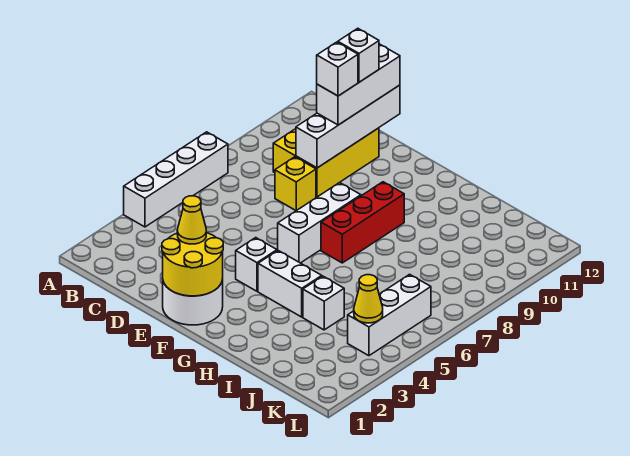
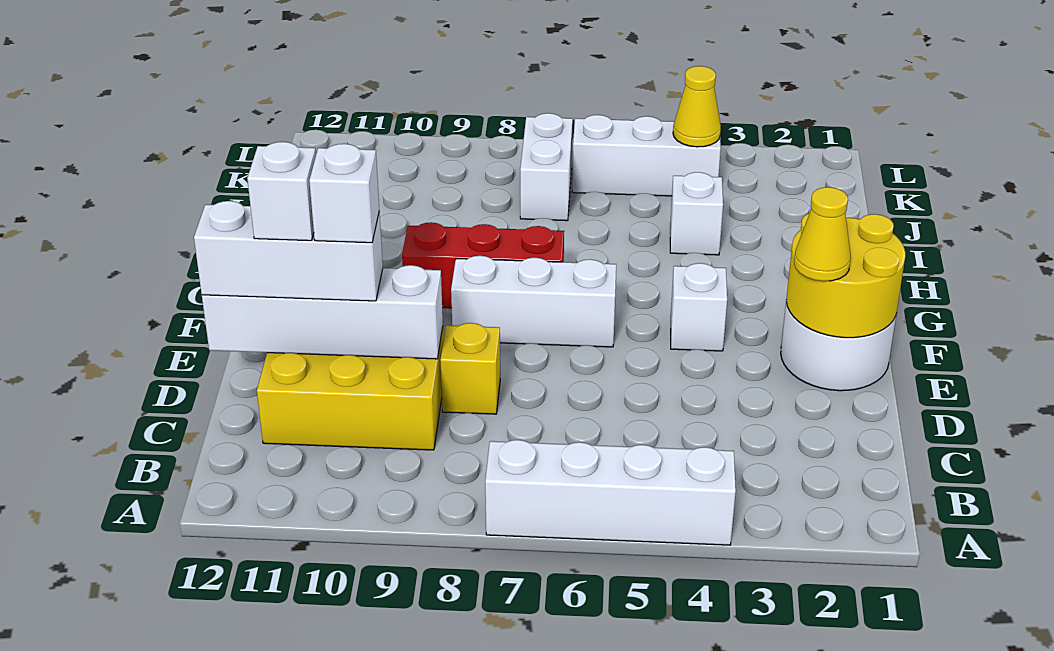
white 1x2 brick [258,251,322,317] -> white 1x2 brick moved to [520,113,573,221]

